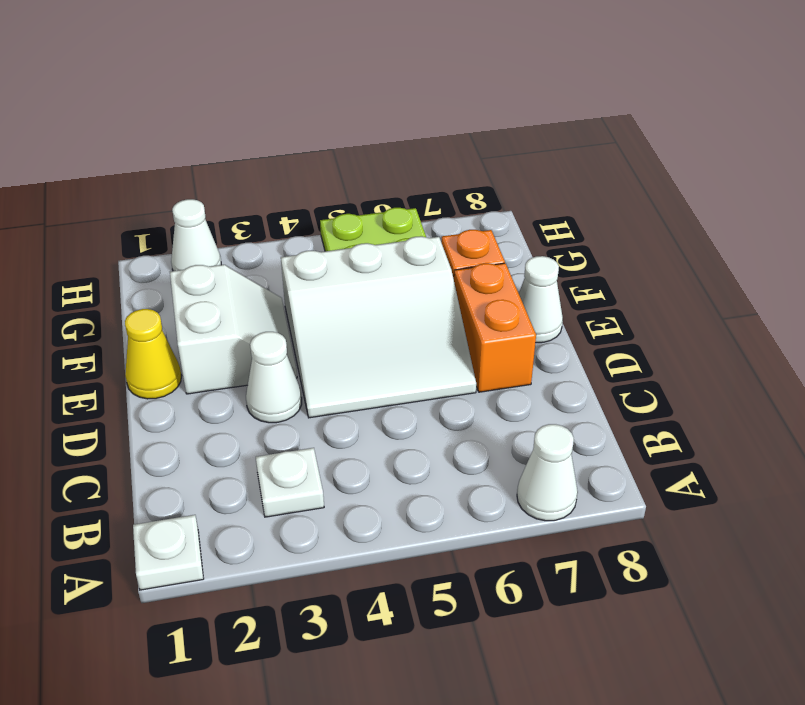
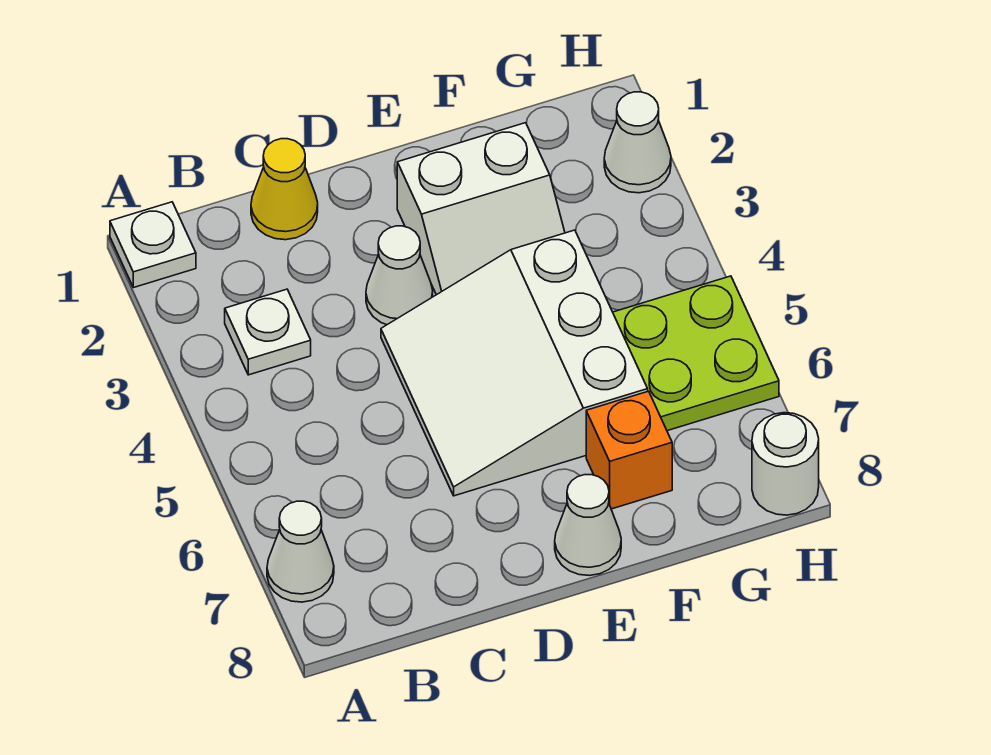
orange 1x2 brick [454,263,536,392] -> none
yellow 1x1 cone [125,309,181,399] -> yellow 1x1 cone moved to [251,139,318,240]
none -> white 1x1 round brick [752,413,819,515]

